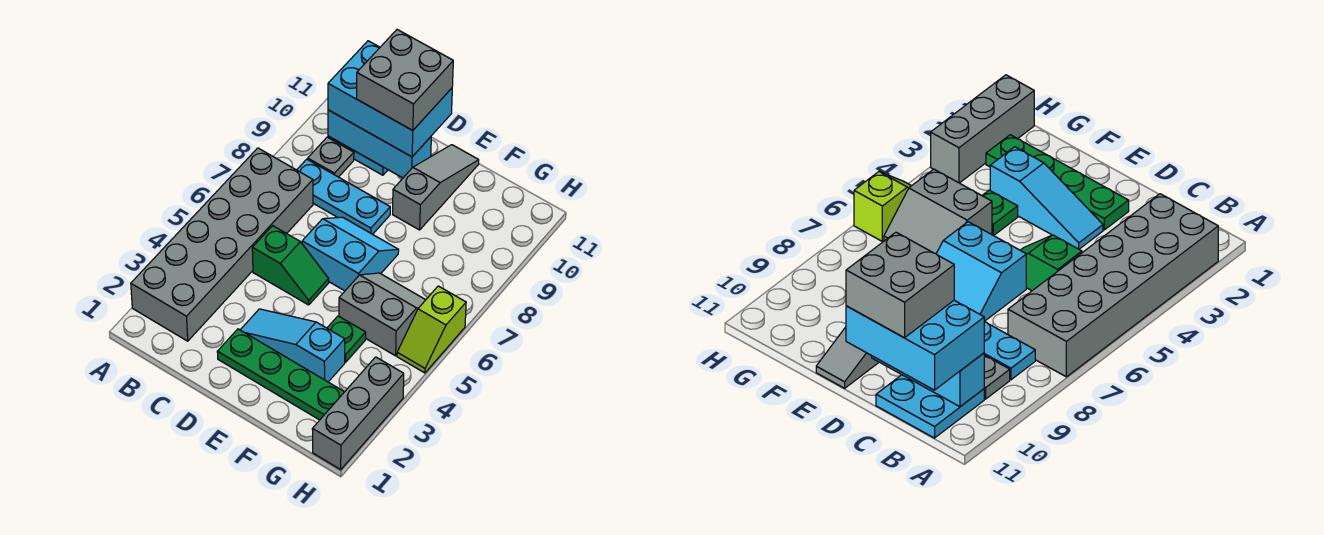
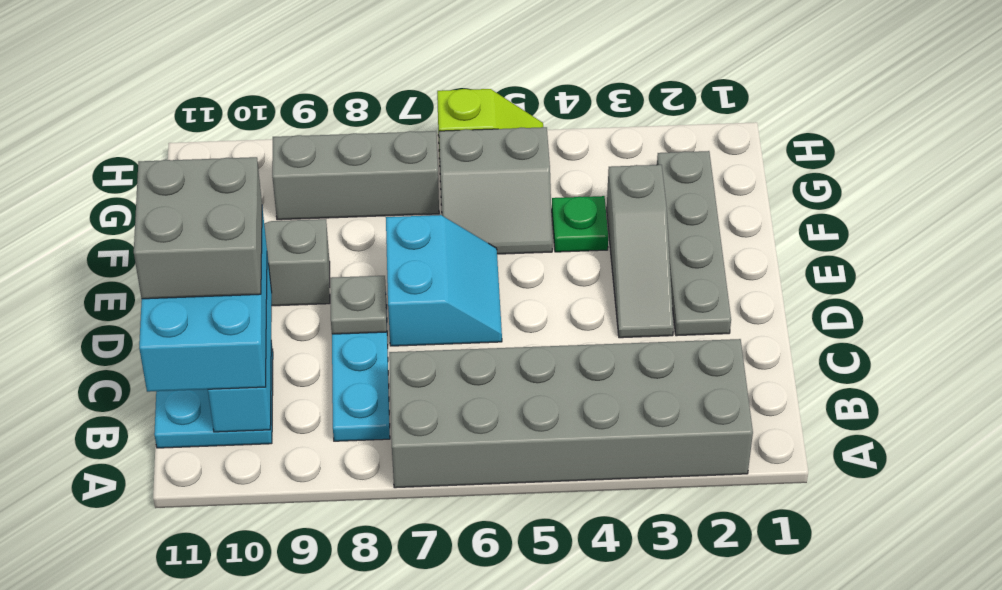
grey 1x1 plate [308,137,354,177] -> grey 1x1 plate moved to [330,276,387,334]
green 1x2 slope [252,226,329,305] -> none
green 1x4 plate [217,329,344,420] -> grey 1x4 plate [657,151,731,336]
cyan 1x3 slope [241,309,345,382] -> grey 1x3 slope [607,165,673,338]
cyan 2x2 slope [302,217,399,291] -> cyan 2x2 slope turned to [386,215,502,346]
grey 2x2 slope [339,273,425,356] -> grey 2x2 slope turned to [439,127,552,254]
grey 1x3 brick [312,357,404,469] -> grey 1x3 brick moved to [272,131,439,220]

